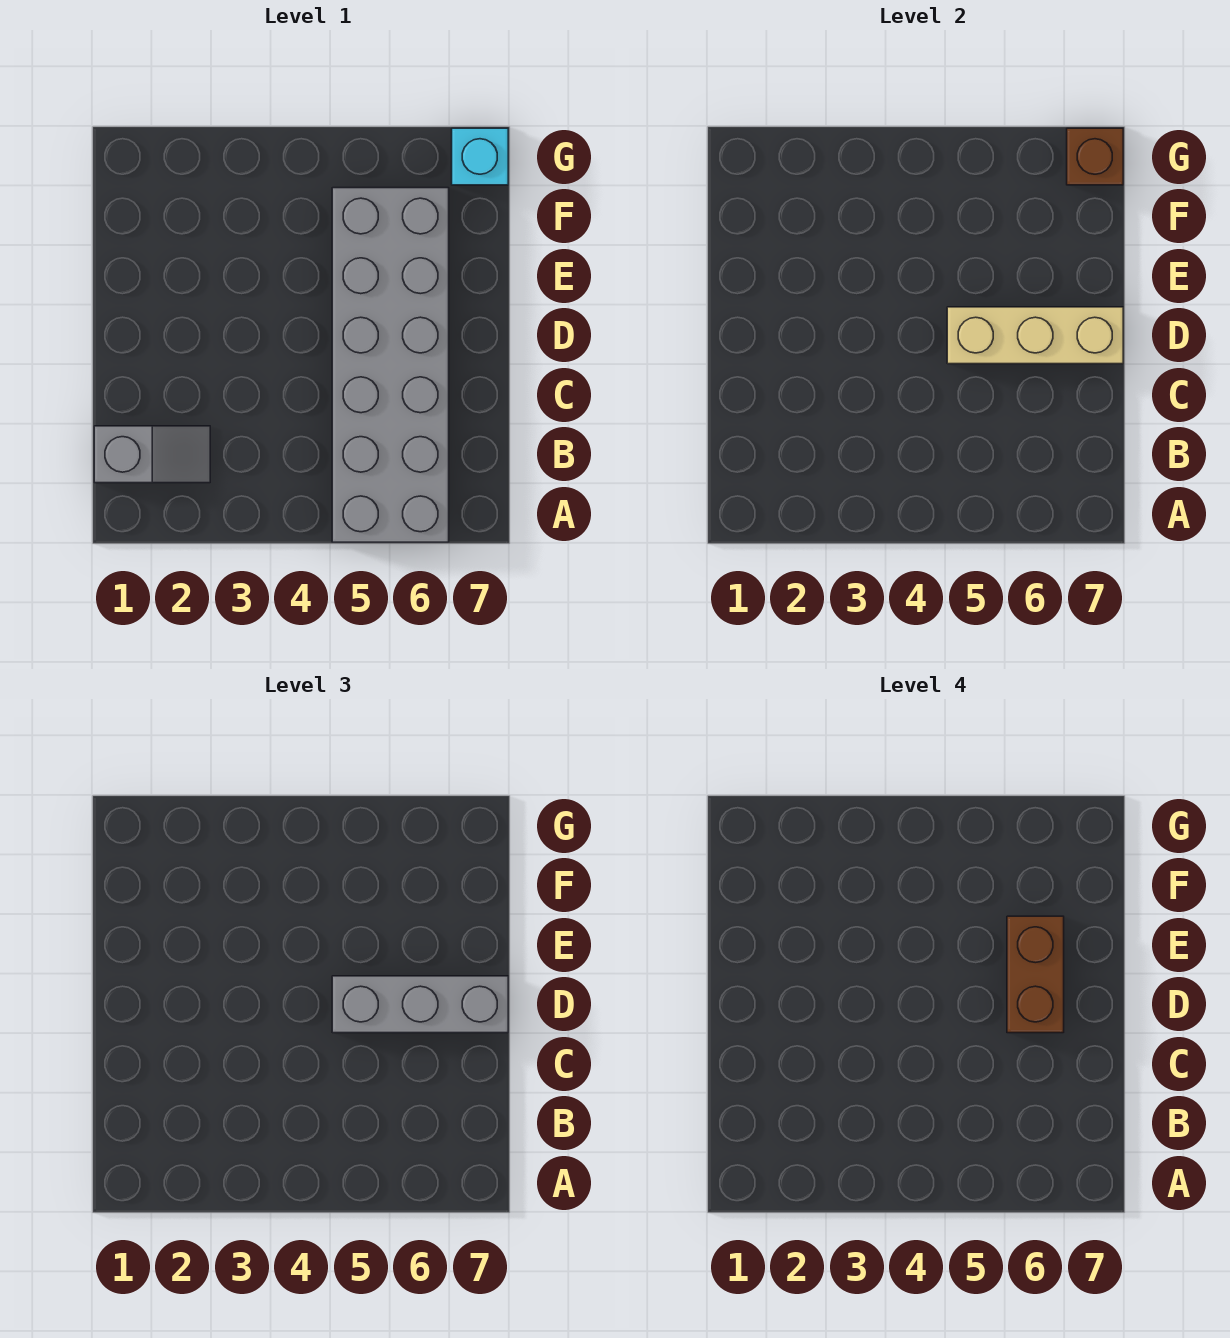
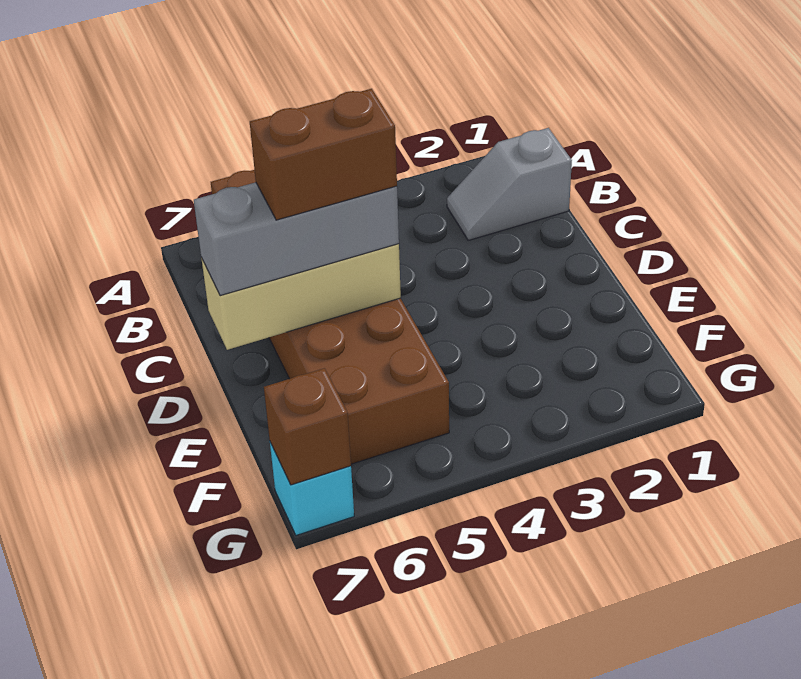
grey 2x6 brick [332,188,449,542] -> brown 2x6 brick [211,170,449,464]
brown 1x2 brick [1007,916,1064,1033] -> brown 1x2 brick turned to [250,89,397,220]

